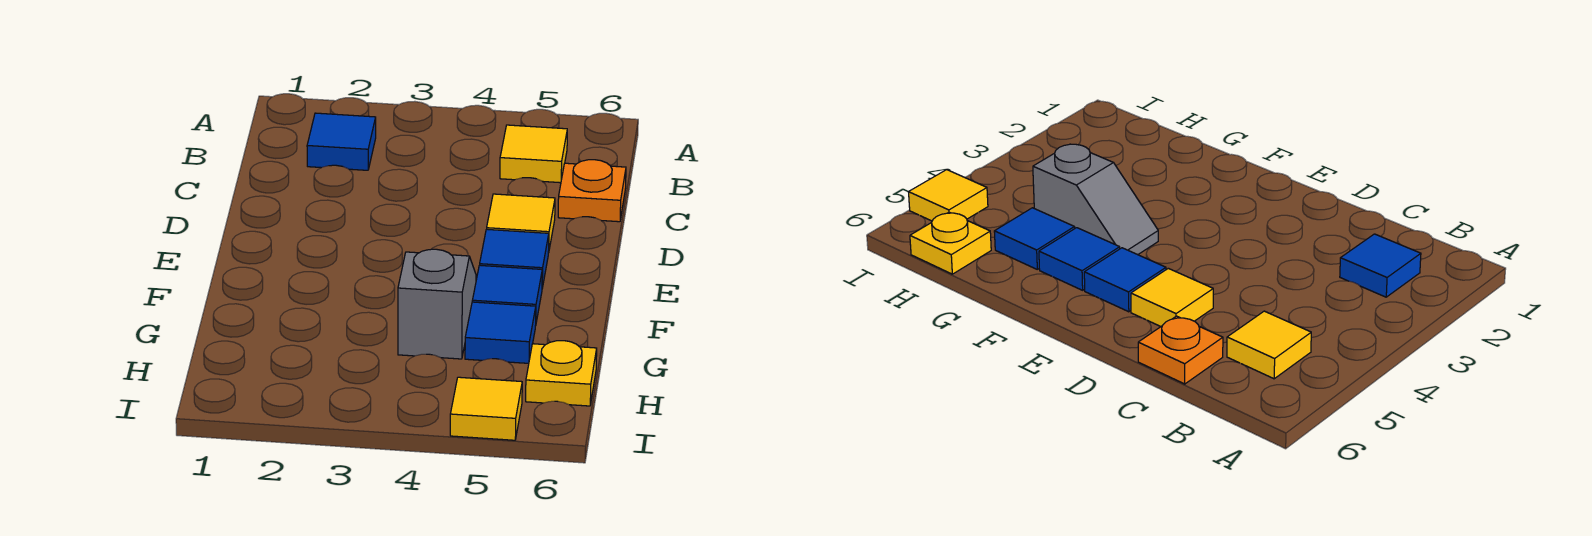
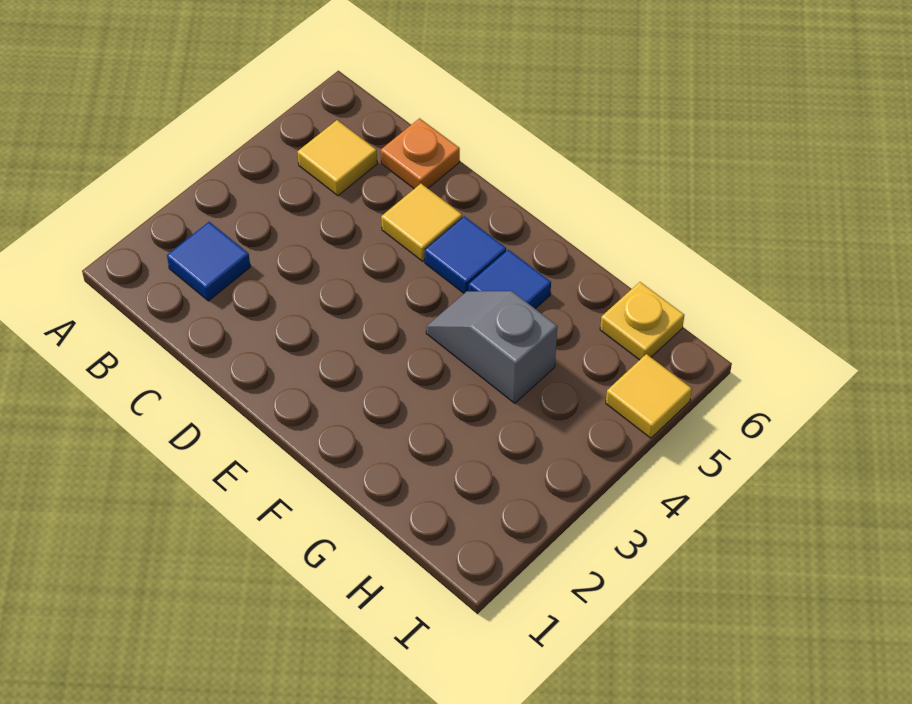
blue 1x1 tile [465,302,536,363] -> none

